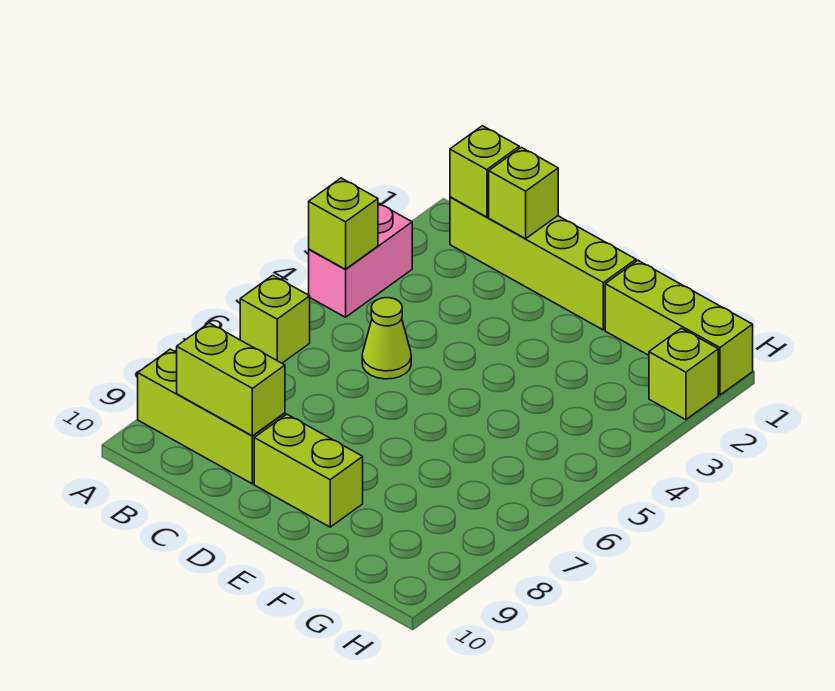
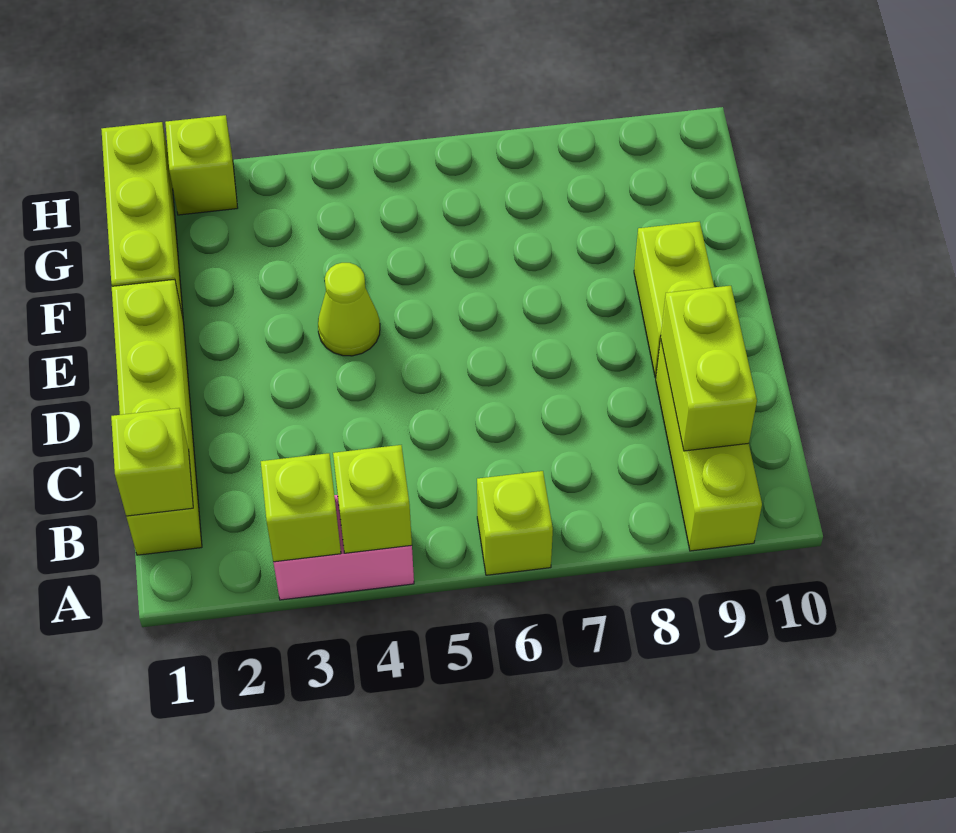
lime 1x1 brick [489,147,558,239] -> lime 1x1 brick moved to [261,453,341,562]
lime 1x1 cone [362,298,411,379] -> lime 1x1 cone moved to [318,263,380,356]

